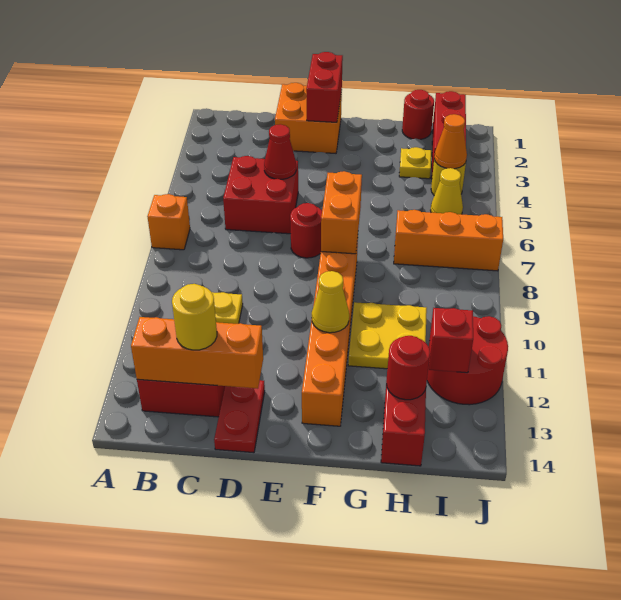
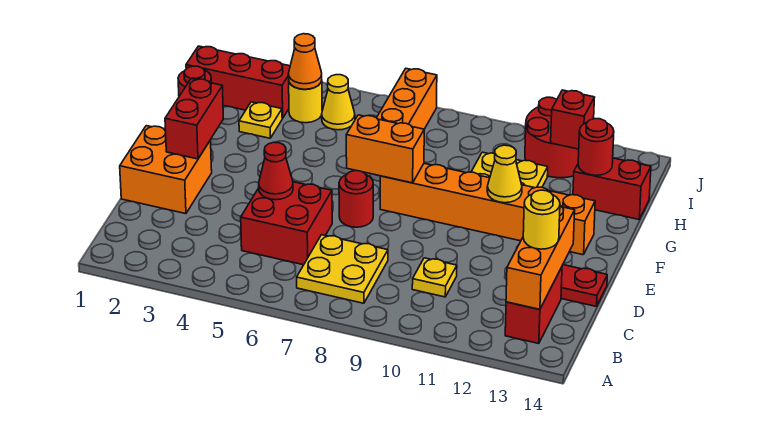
orange 1x1 brick [147,194,190,250] -> none
none -> yellow 2x2 plate [297,235,388,303]
red 1x2 brick [306,52,343,122] -> red 1x2 brick turned to [165,79,223,159]

